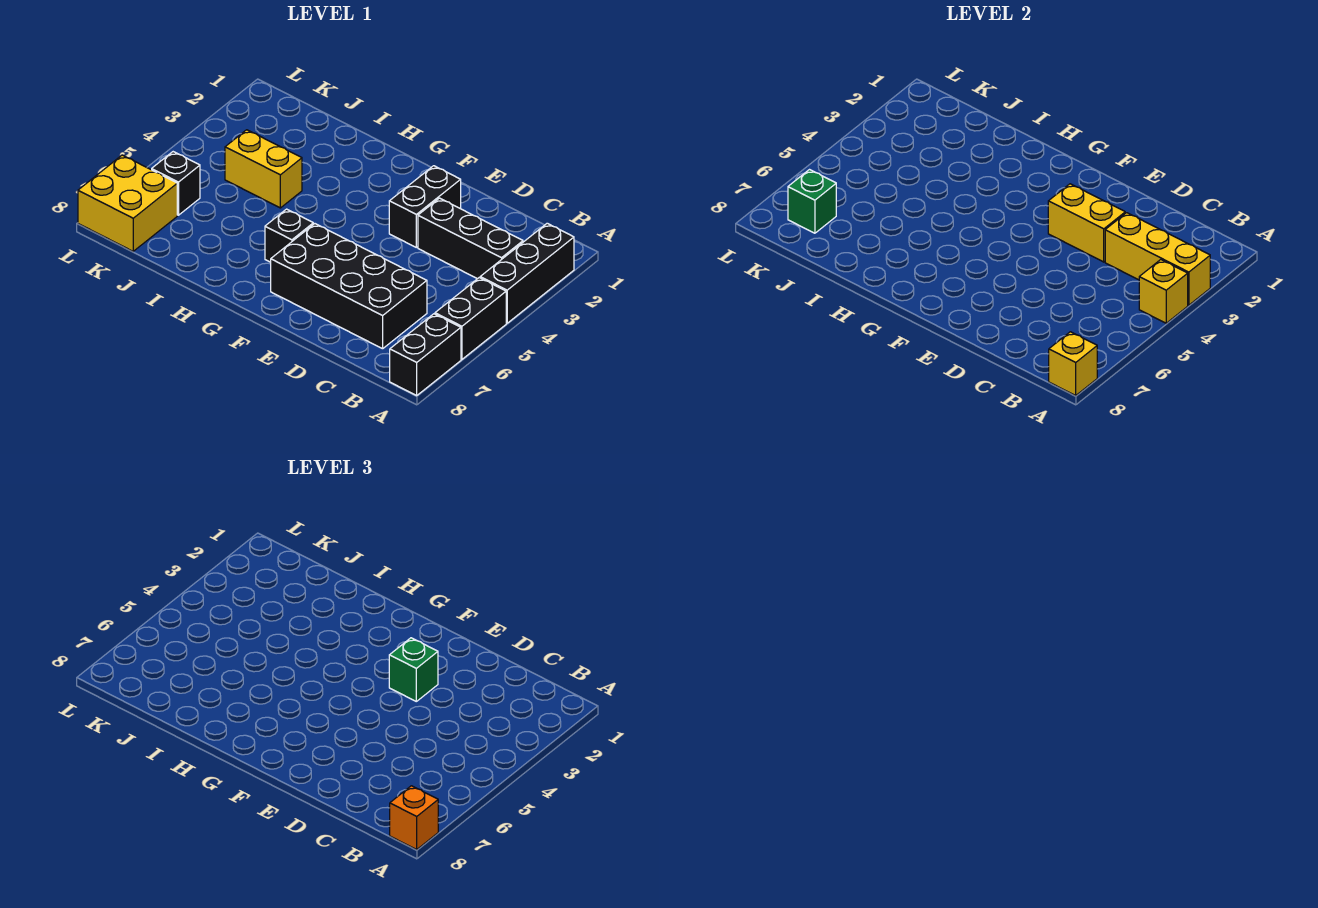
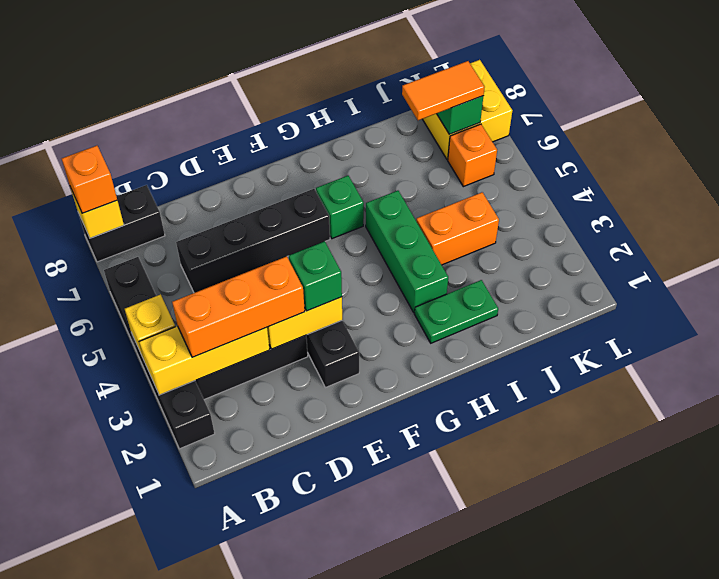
black 1x2 brick [390,314,461,395] -> black 1x2 brick turned to [78,185,165,262]
none -> orange 1x3 brick [172,256,305,357]
black 2x4 brick [271,224,427,349] -> black 1x4 brick [176,189,330,293]
black 1x1 brick [265,209,313,262] -> green 1x1 brick [316,176,364,239]
none -> green 1x2 plate [415,280,498,343]
none -> green 1x3 brick [366,191,448,313]
yellow 1x2 brick [225,130,302,208] -> orange 1x2 brick [416,192,499,265]
none -> orange 1x2 tile [402,61,485,120]
black 1x1 brick [152,152,200,215] -> orange 1x1 brick [448,124,497,187]

